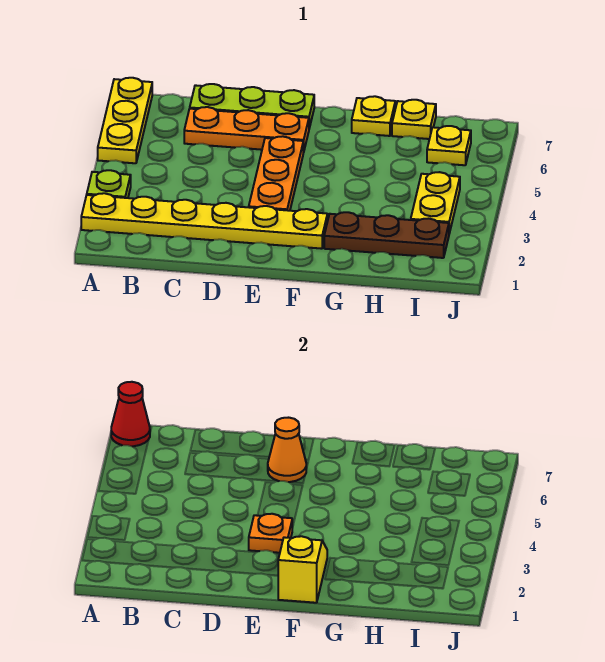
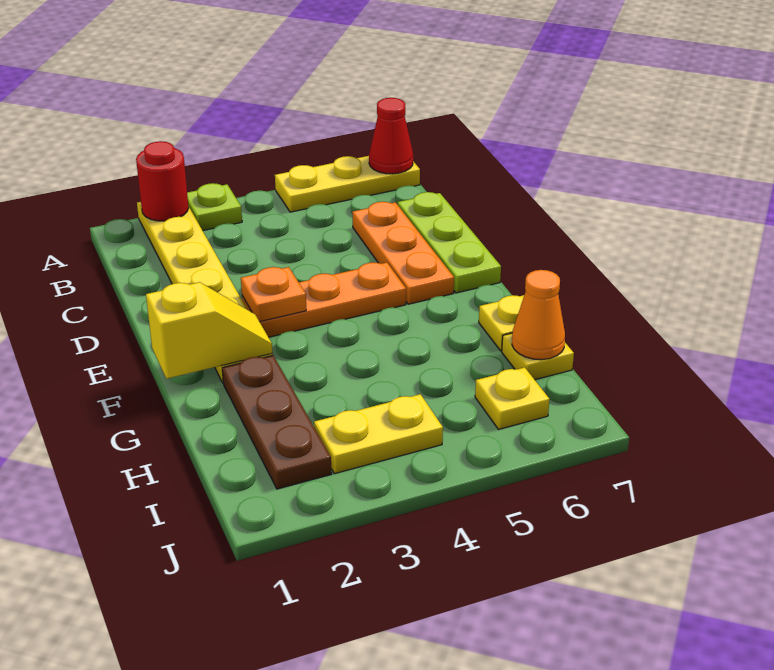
none -> red 1x1 round brick [136,141,189,221]
orange 1x1 cone [268,418,306,482] -> orange 1x1 cone moved to [512,270,565,360]

